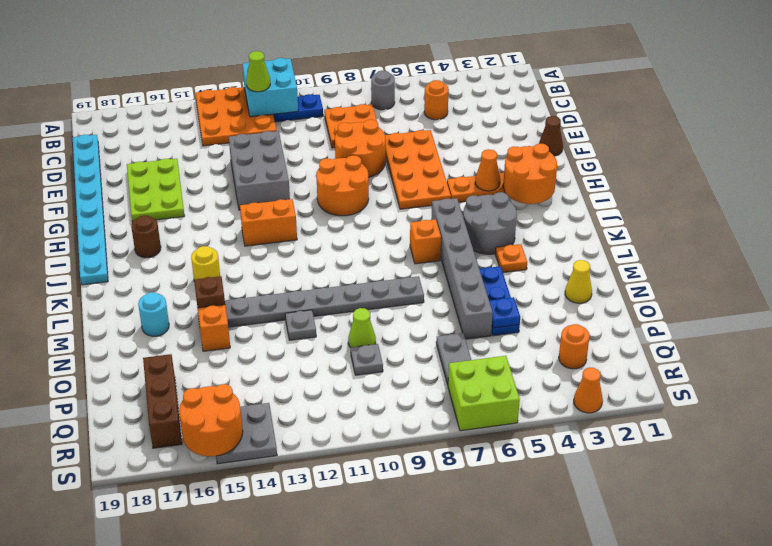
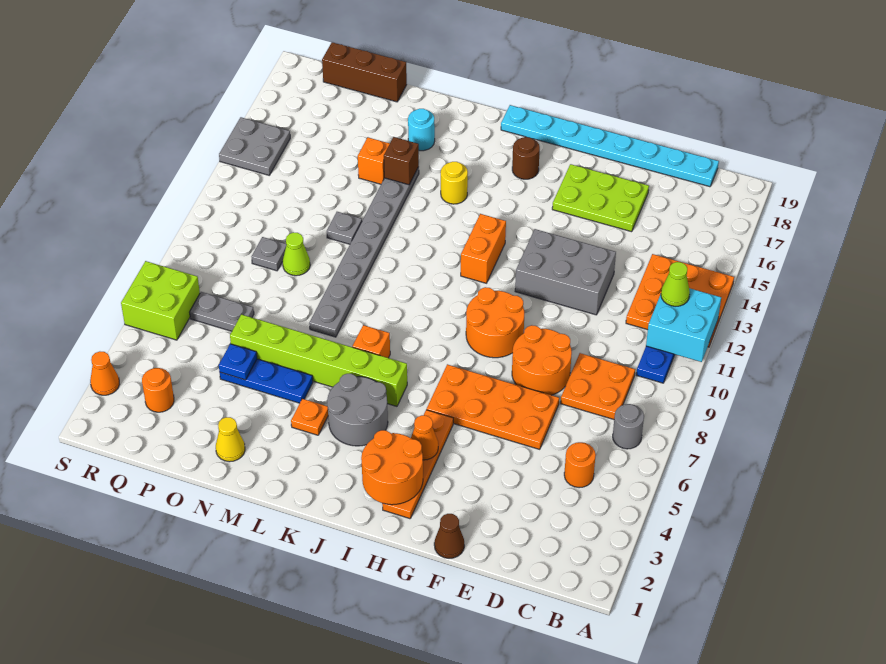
grey 1x6 brick [431,198,493,339] -> lime 1x6 brick [230,314,407,406]
brown 1x3 brick [143,354,182,448] -> brown 1x3 brick moved to [322,42,407,102]
orange 2x2 round brick [179,384,243,456] -> none

